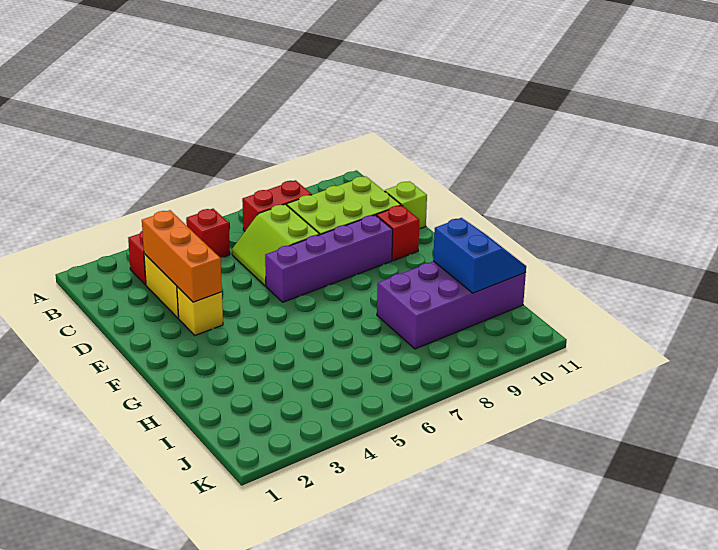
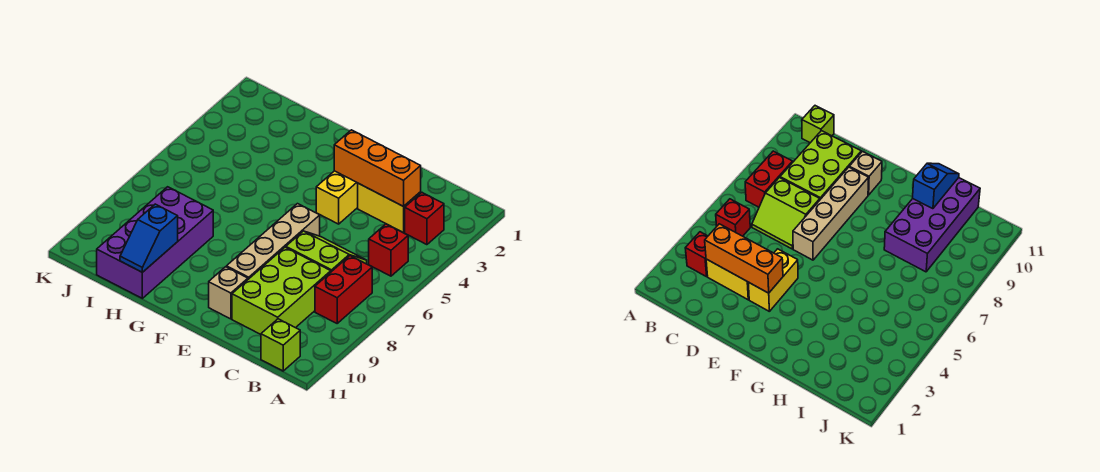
lime 1x1 brick [385,181,427,229] -> lime 1x1 brick moved to [261,319,300,371]
yellow 1x1 brick [177,287,223,335] -> yellow 1x2 brick [316,171,358,224]
purple 1x4 brick [265,215,393,302] -> tan 1x4 brick [226,204,320,279]
red 1x1 brick [376,205,419,261] -> tan 1x1 brick [209,267,248,319]
blue 2x2 slope [433,218,526,293] -> blue 1x2 slope [120,204,178,272]

